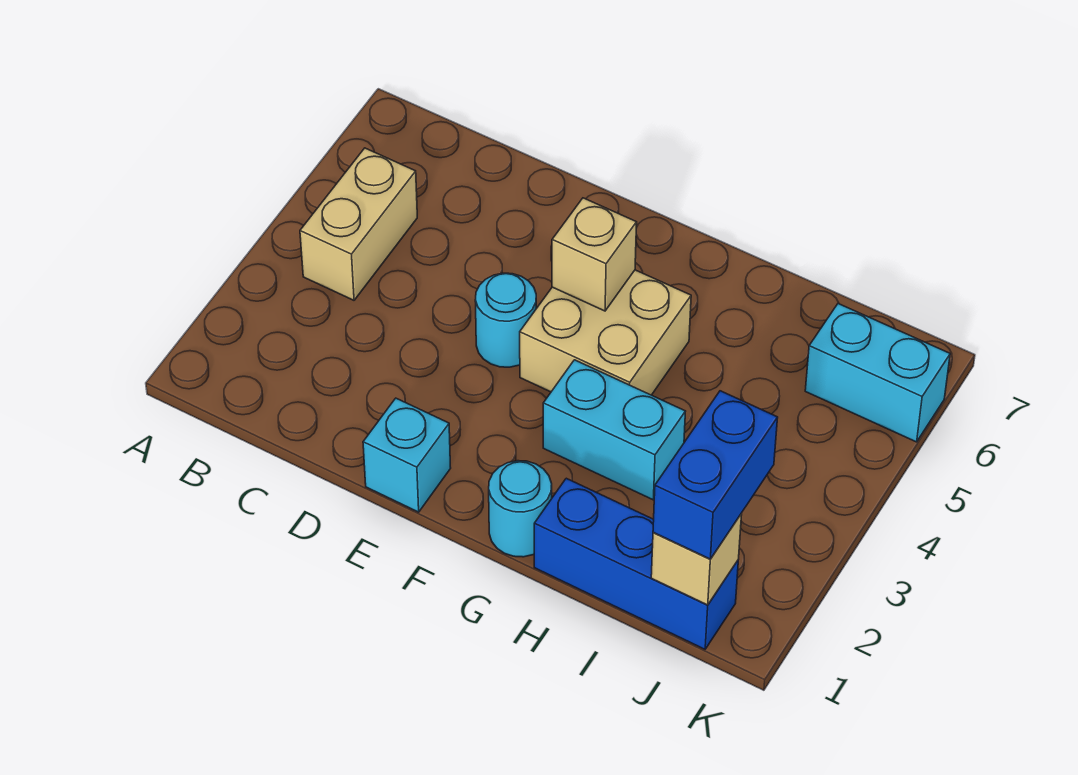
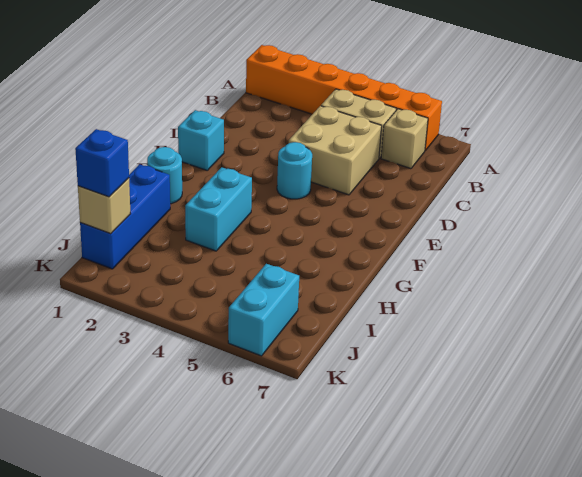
none -> orange 1x6 brick [246,45,442,151]
tan 2x2 brick [520,270,691,395] -> tan 2x2 brick moved to [289,106,382,195]
tan 1x1 brick [552,198,637,311] -> tan 1x1 brick moved to [381,109,428,169]
blue 1x2 brick [653,391,778,559] -> blue 1x1 brick [75,129,129,197]

